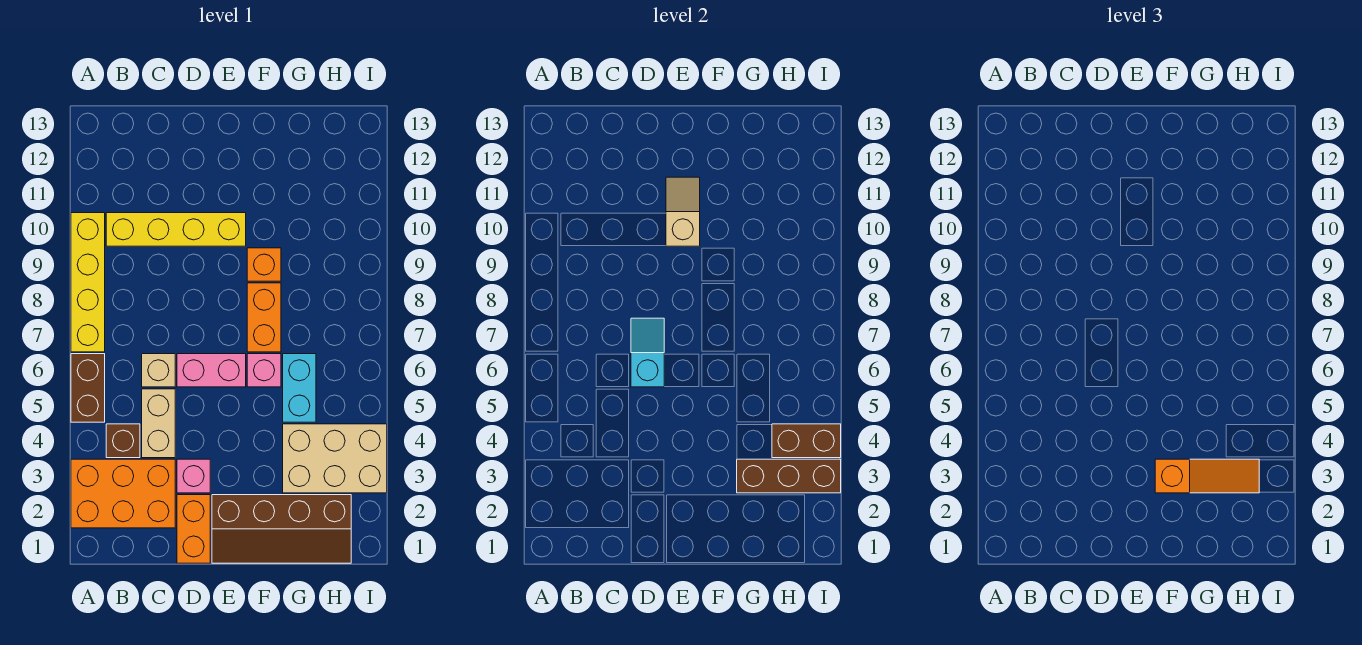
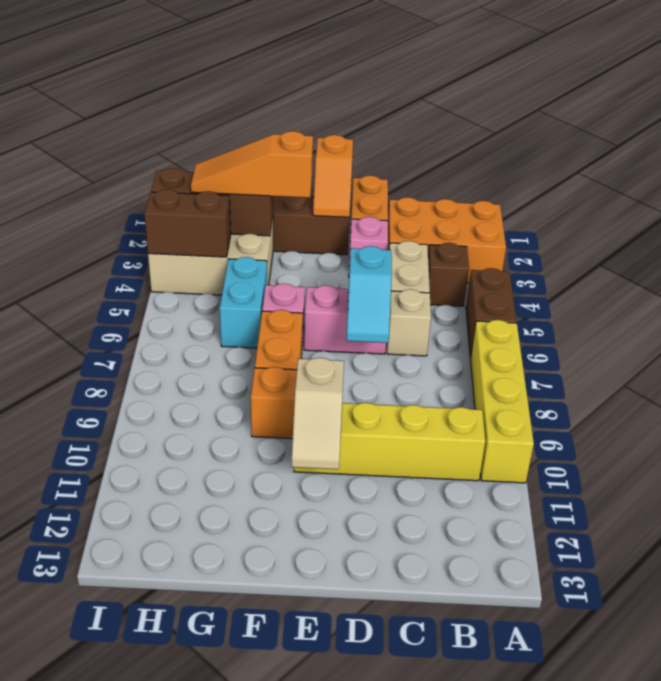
none -> orange 1x2 slope [313,135,353,217]

